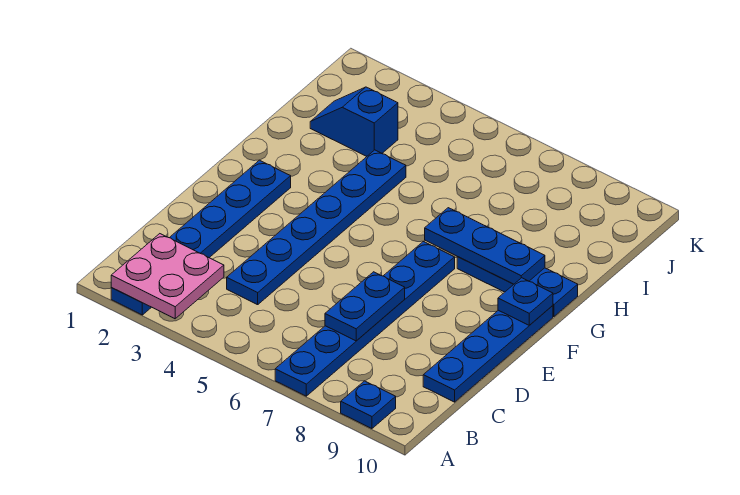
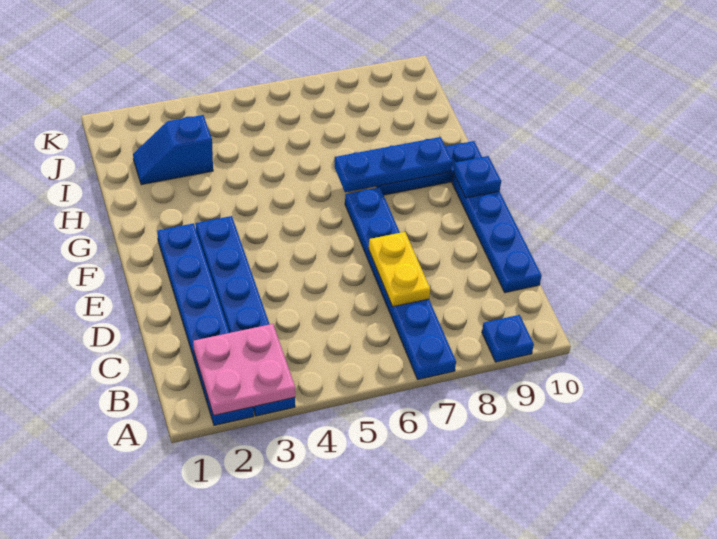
blue 1x6 plate [227,150,406,305] -> blue 1x6 plate moved to [196,216,295,416]
blue 1x2 plate [325,272,405,341] -> yellow 1x2 plate [369,232,430,307]

